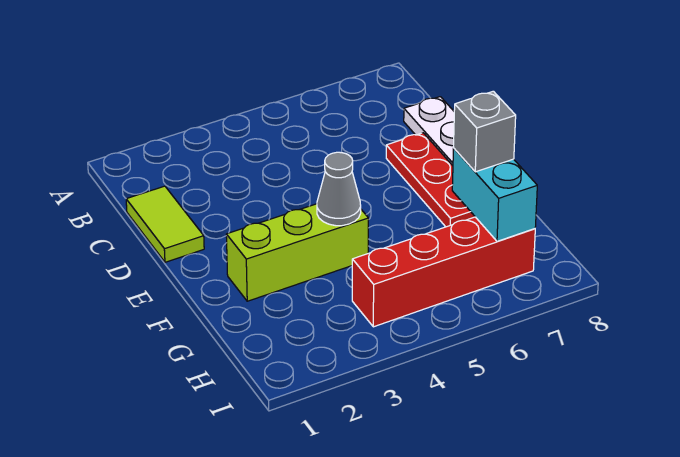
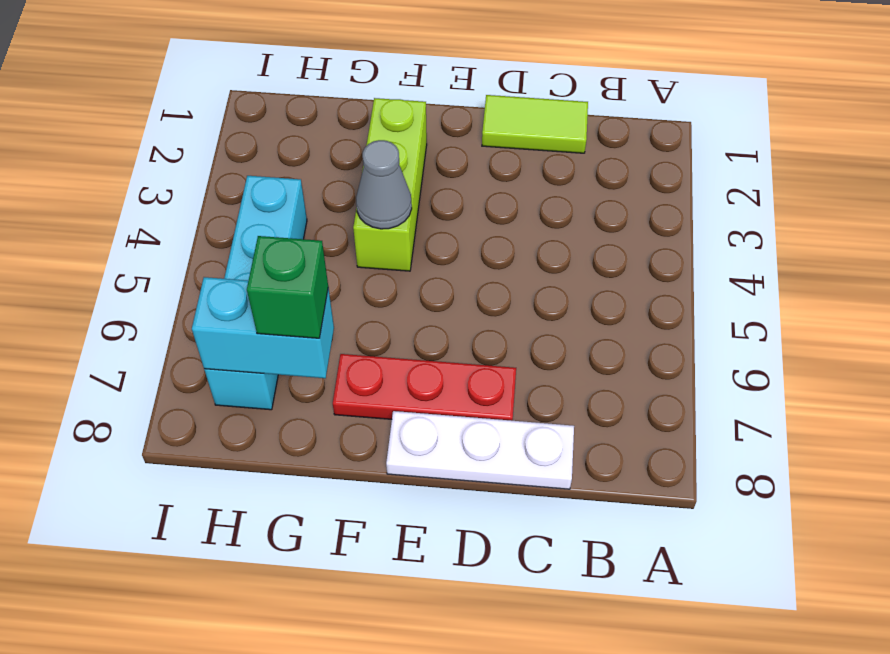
grey 1x1 brick [454,91,516,172] -> green 1x1 brick [247,236,328,338]
red 1x4 brick [352,217,535,327] -> cyan 1x4 brick [204,176,307,410]

